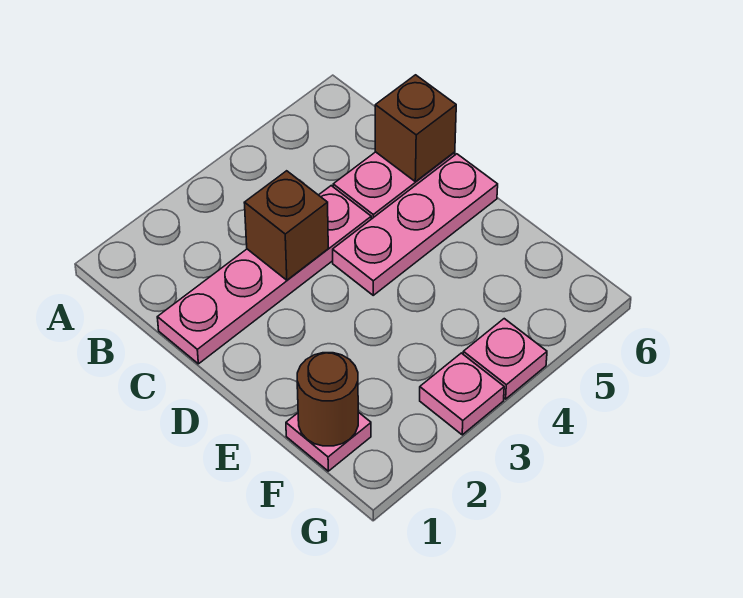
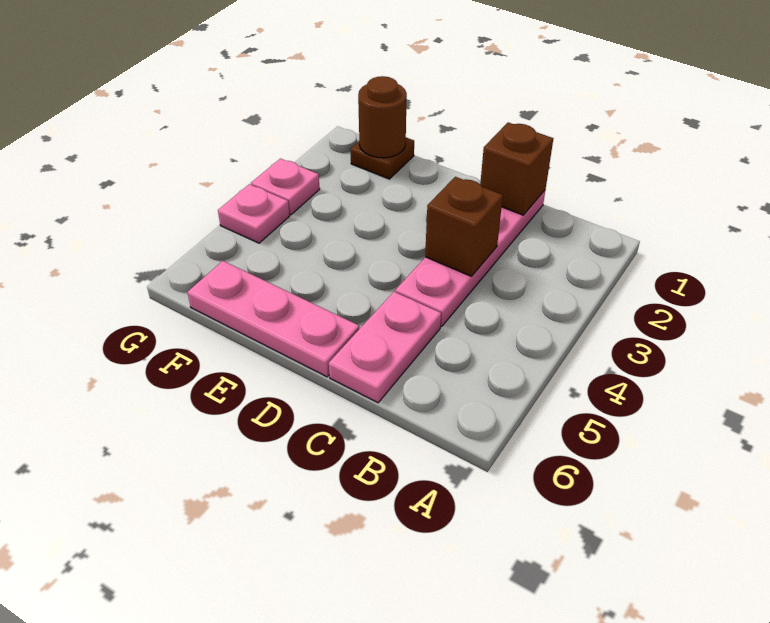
brown 1x1 brick [375,75,456,182] -> brown 1x1 brick moved to [480,122,553,215]
pink 1x3 plate [333,154,498,295] -> pink 1x3 plate turned to [187,261,359,377]
pink 1x1 plate [286,412,371,471] -> brown 1x1 plate [350,138,414,179]

